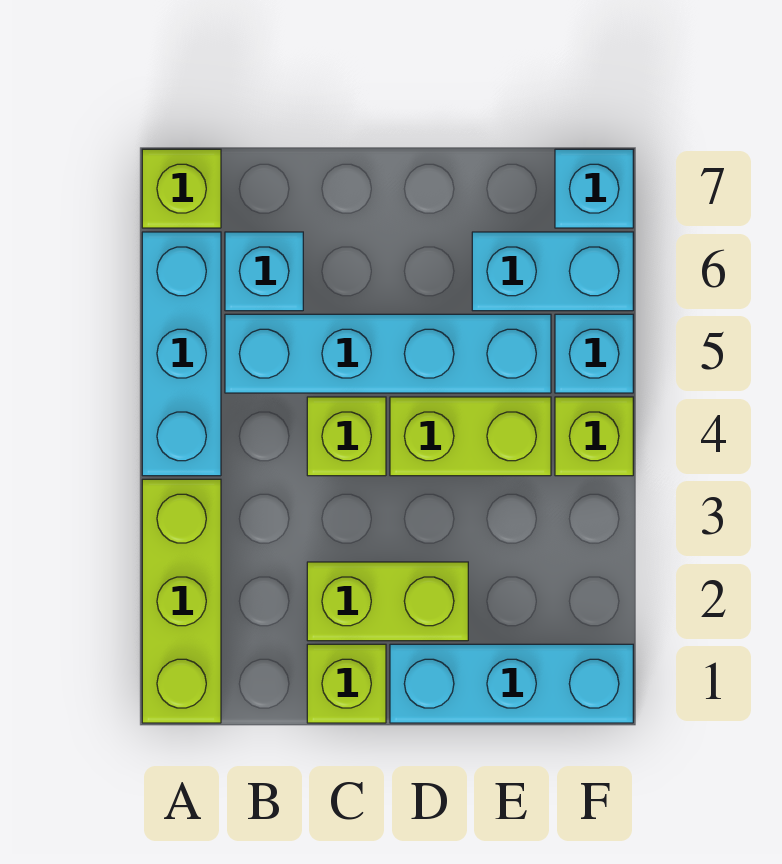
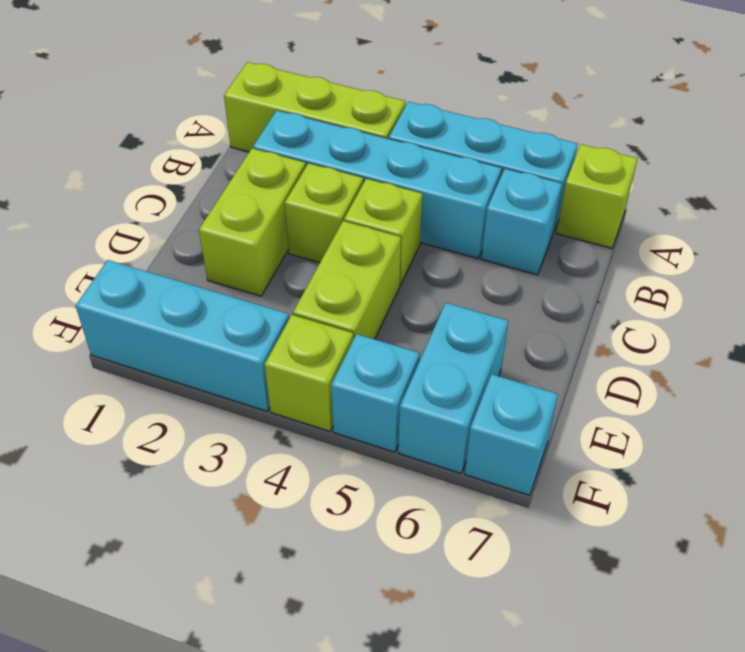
cyan 1x4 brick [225,314,551,393] -> cyan 1x4 brick turned to [253,111,502,259]
lime 1x1 brick [307,644,386,723] -> lime 1x1 brick moved to [285,163,363,263]
cyan 1x3 brick [390,644,633,723] -> cyan 1x3 brick turned to [76,260,289,411]

